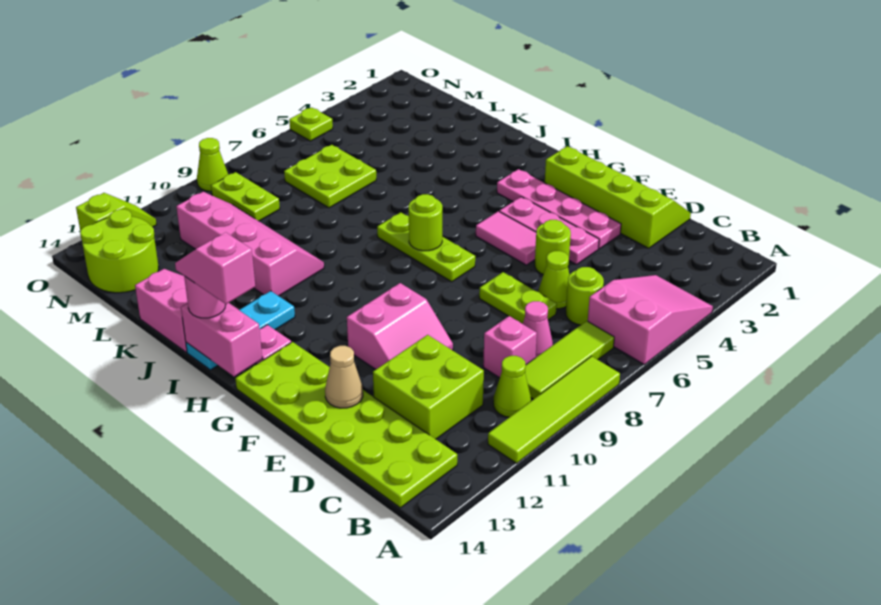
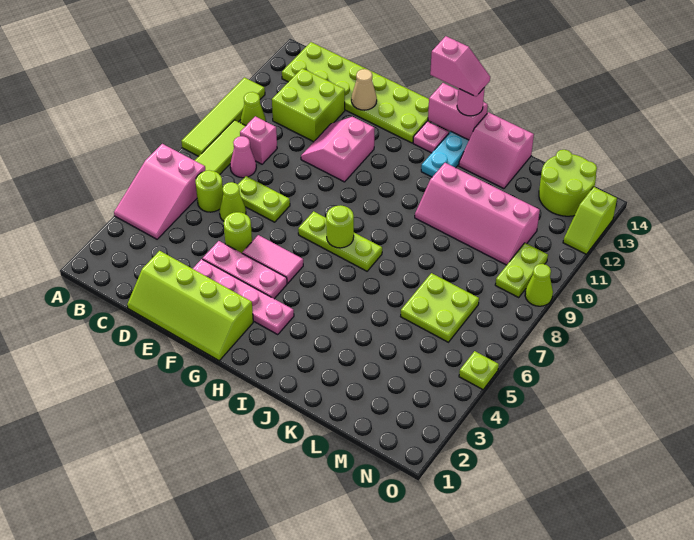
lime 1x2 plate [211,172,280,221] -> lime 1x2 plate turned to [495,243,548,298]

